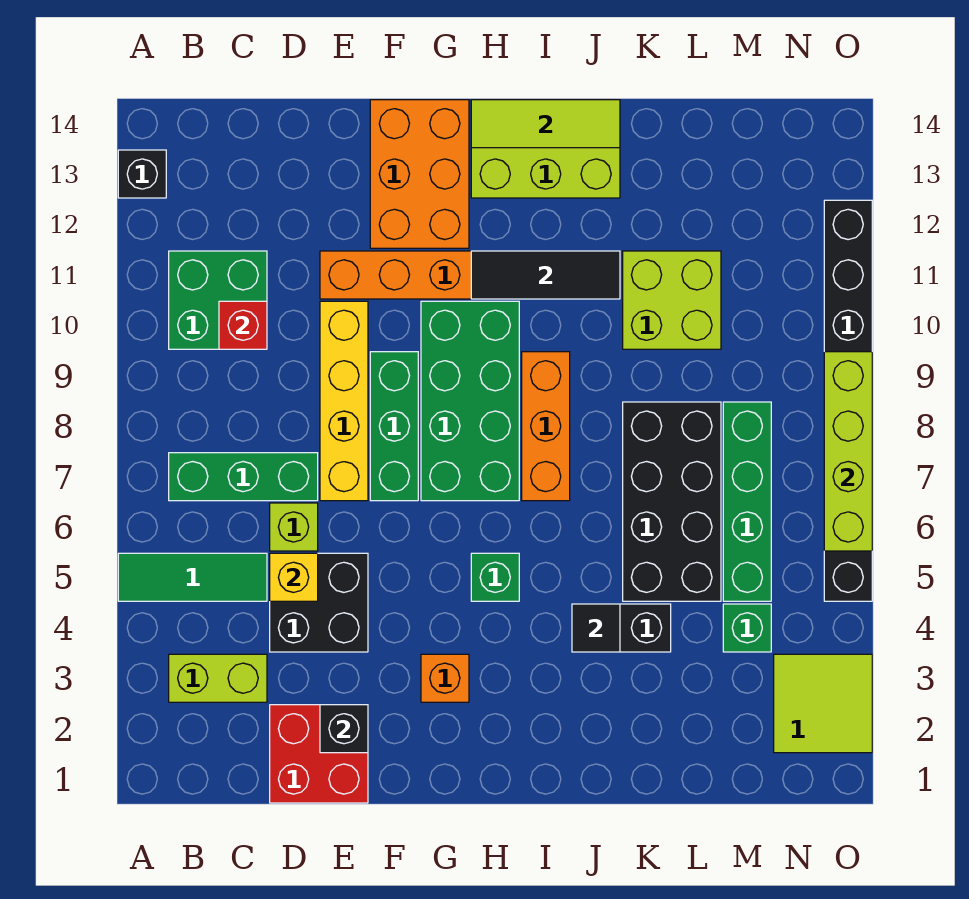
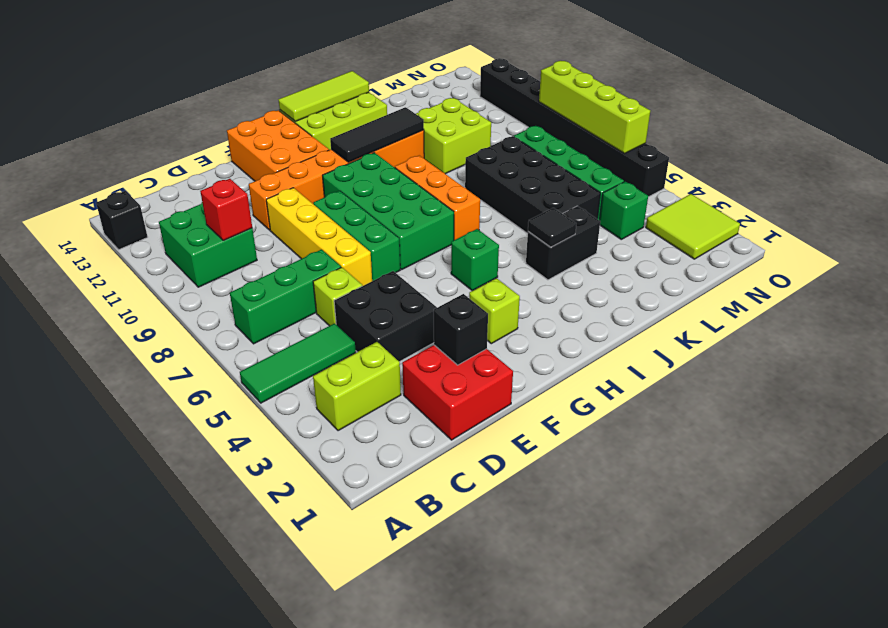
yellow 1x1 brick [270,553,318,601] -> none
orange 1x1 brick [421,654,469,702] -> lime 1x1 brick [469,278,520,344]

